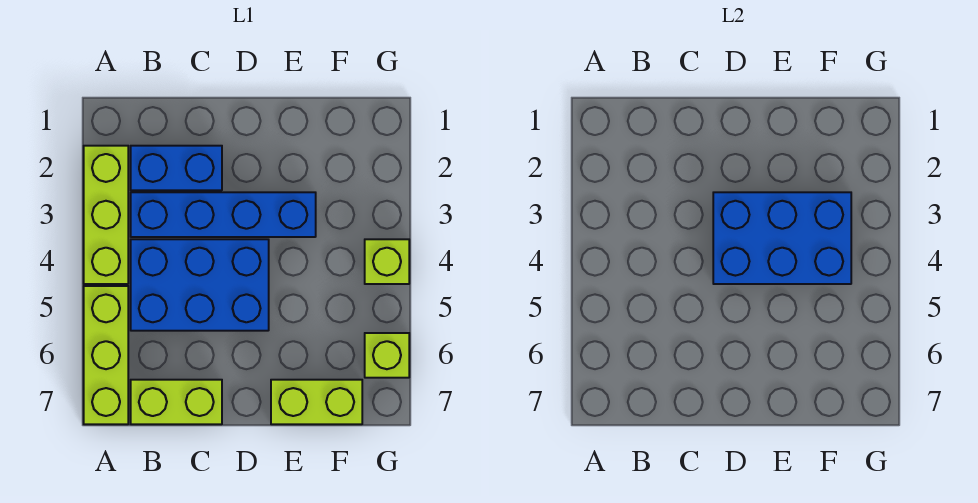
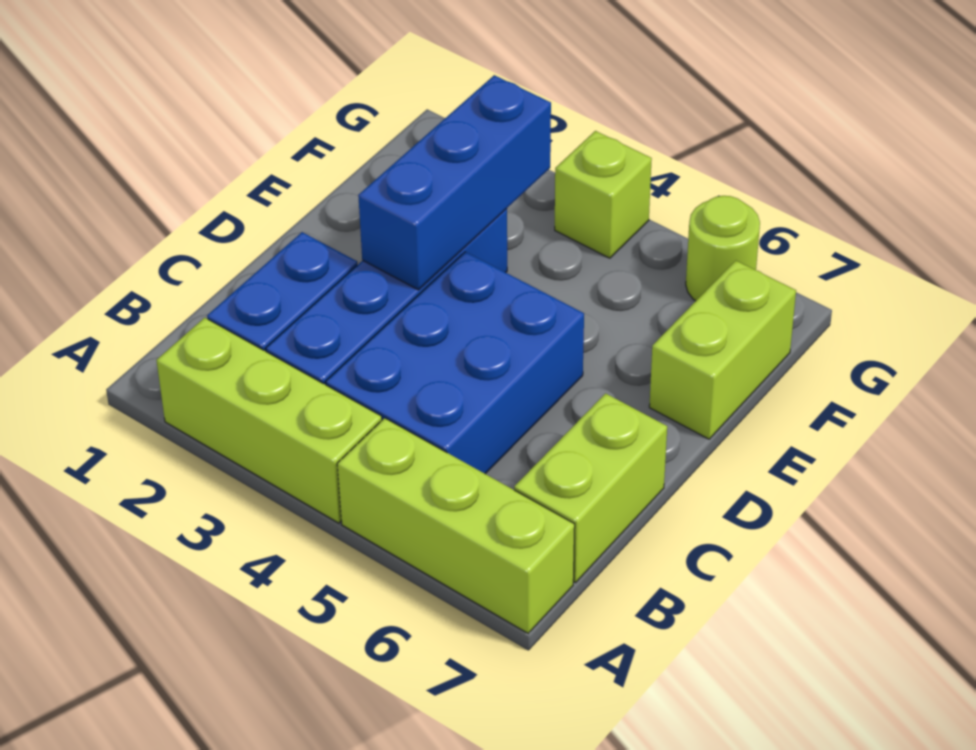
blue 2x3 brick [713,192,851,284] -> blue 1x3 brick [358,75,551,290]
lime 1x1 brick [365,333,409,378] -> lime 1x1 round brick [686,196,760,301]

